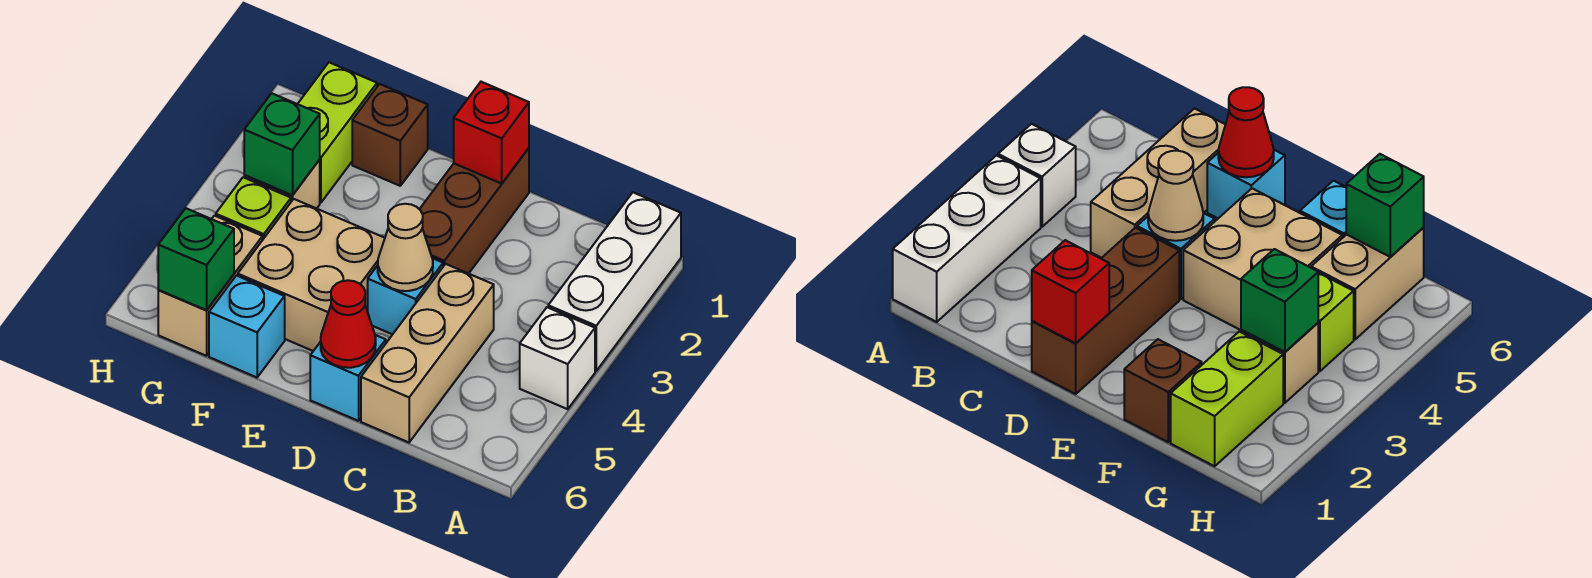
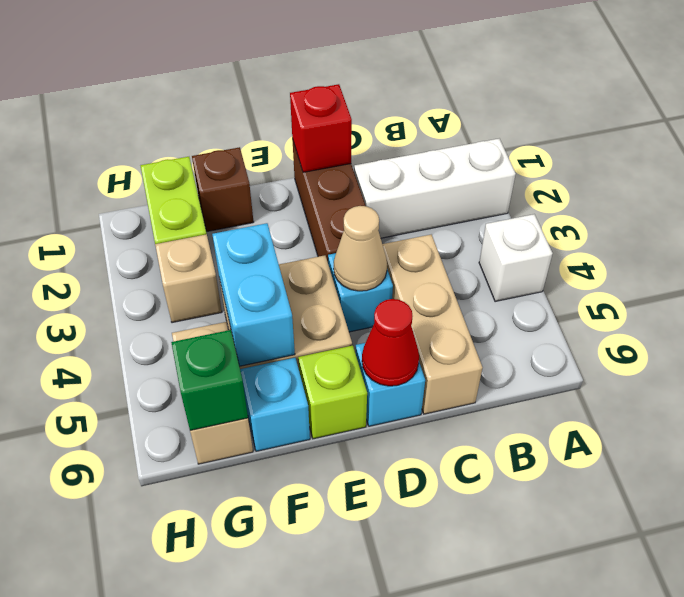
white 1x3 brick [548,192,681,371] -> white 1x3 brick turned to [354,139,516,238]
none -> cyan 1x2 brick [212,223,295,366]
green 1x1 brick [244,93,320,195] -> none
lime 1x1 brick [216,177,291,240] -> lime 1x1 brick moved to [298,345,367,439]

